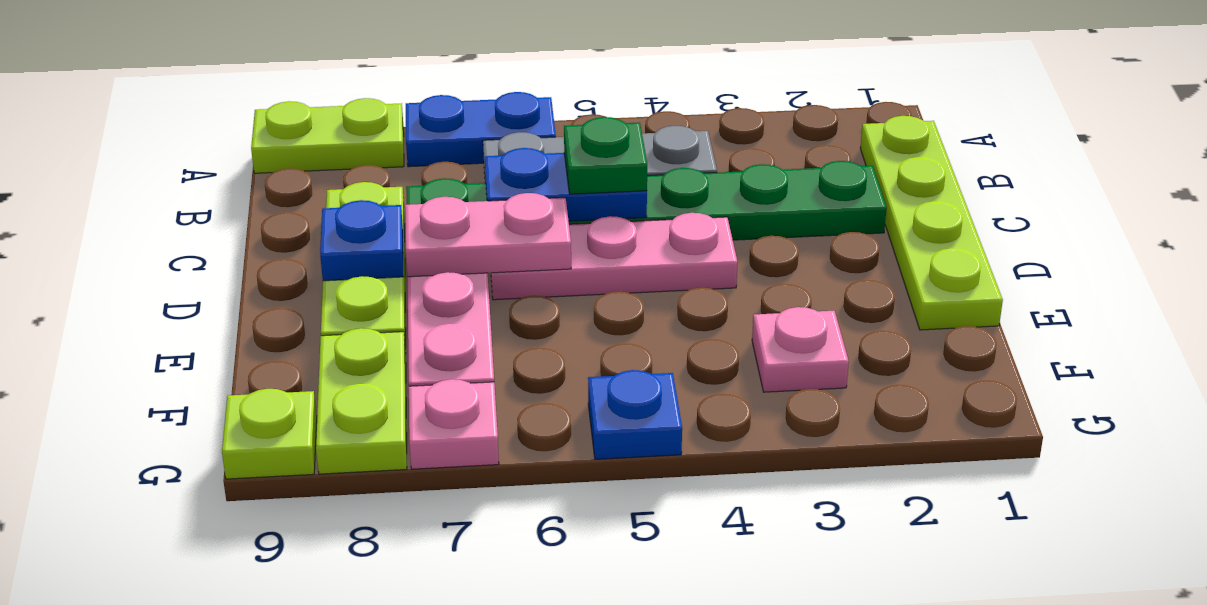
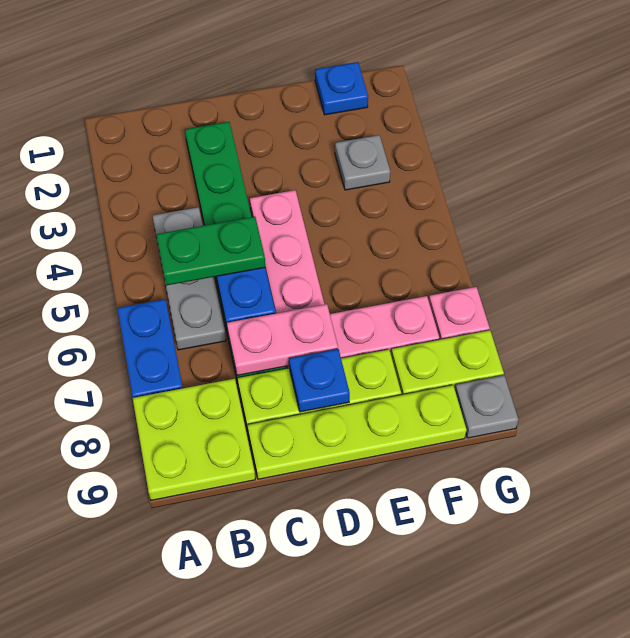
lime 1x2 plate [251,98,404,173] -> lime 2x2 plate [133,379,255,500]
lime 1x4 plate [860,116,1003,330] -> lime 1x4 plate moved to [247,385,467,479]
green 1x1 plate [564,117,647,194] -> green 1x2 plate [156,217,265,285]
pink 1x2 plate [405,193,571,277] -> pink 1x2 plate turned to [227,304,338,376]
pink 1x1 plate [752,307,849,392] -> grey 1x1 plate [335,135,390,190]
blue 1x1 plate [588,370,682,459] -> blue 1x1 plate moved to [315,62,368,115]
lime 1x1 plate [222,389,317,479] -> grey 1x1 plate [455,375,518,438]

